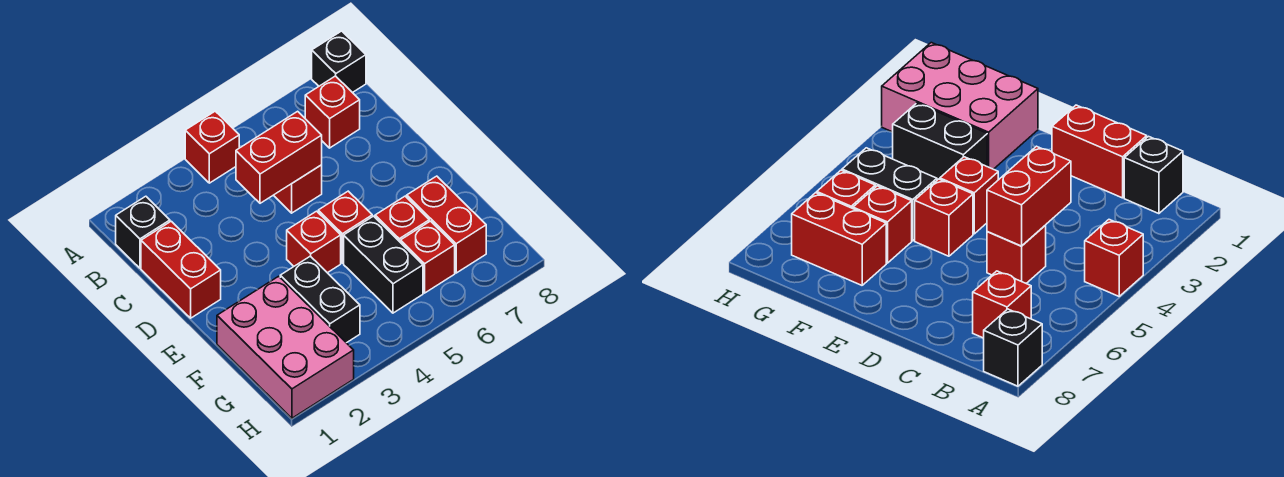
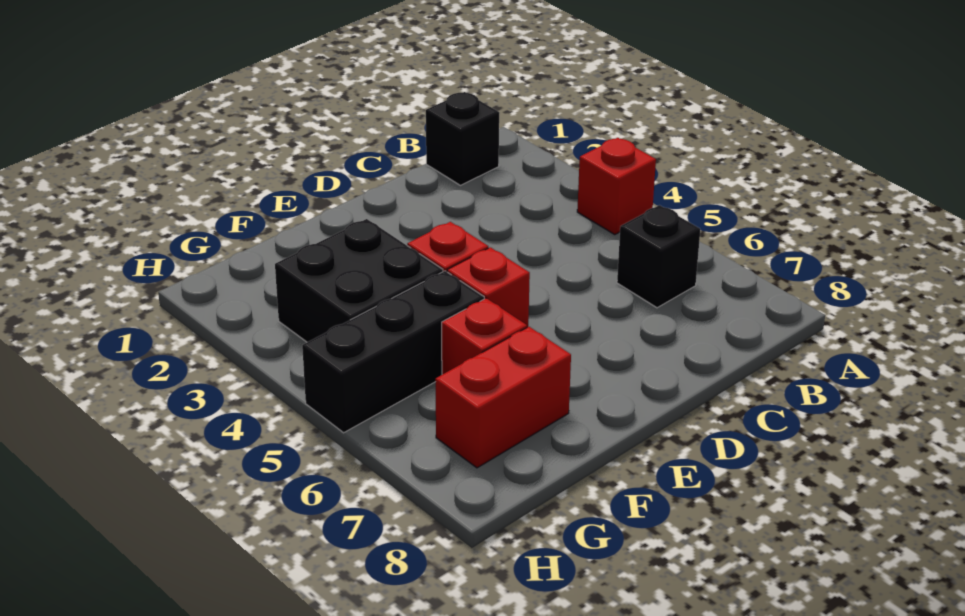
black 1x1 brick [312,31,366,93] -> black 1x1 brick moved to [617,205,700,308]
red 1x1 brick [305,76,360,148] -> none
red 1x2 brick [141,221,221,318] -> none
red 1x2 brick [236,111,322,203] -> none
red 1x1 brick [274,165,322,213] -> none
pink 2x3 brick [217,276,354,418] -> none
black 1x2 brick [280,256,360,343] -> black 2x2 brick [275,219,443,342]
black 1x2 brick [344,216,423,313] -> black 1x3 brick [302,271,484,433]
red 1x1 brick [400,221,455,293] -> none

